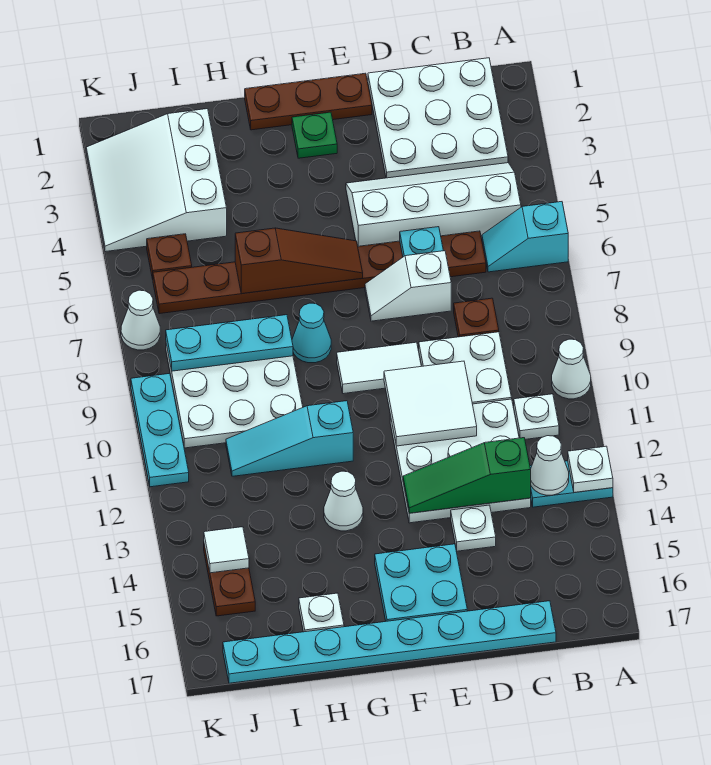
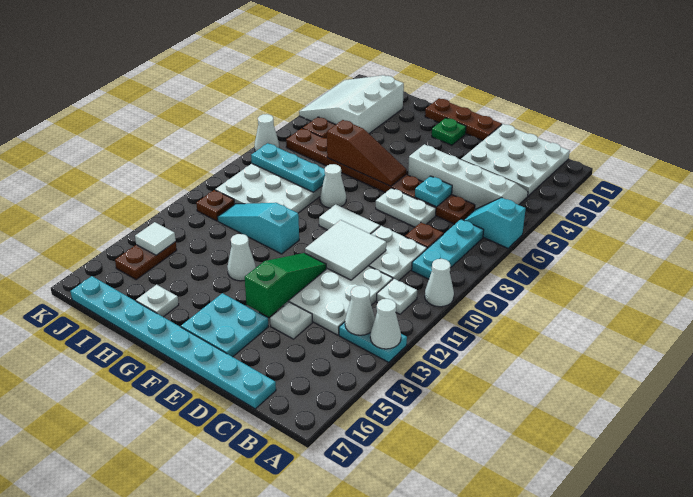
white 1x1 plate [568,446,613,493] -> white 1x1 cone [370,299,401,349]
green 1x3 slope [403,438,531,513] -> green 1x3 slope turned to [245,253,326,317]
white 1x2 slope [365,251,451,321] -> white 1x2 plate [376,188,436,227]
cyan 1x1 cone [292,303,331,363] -> white 1x1 cone [320,164,346,208]
none -> brown 1x1 plate [196,190,234,221]
cyan 1x3 plate [131,373,189,487] -> cyan 1x3 plate moved to [412,219,484,279]

